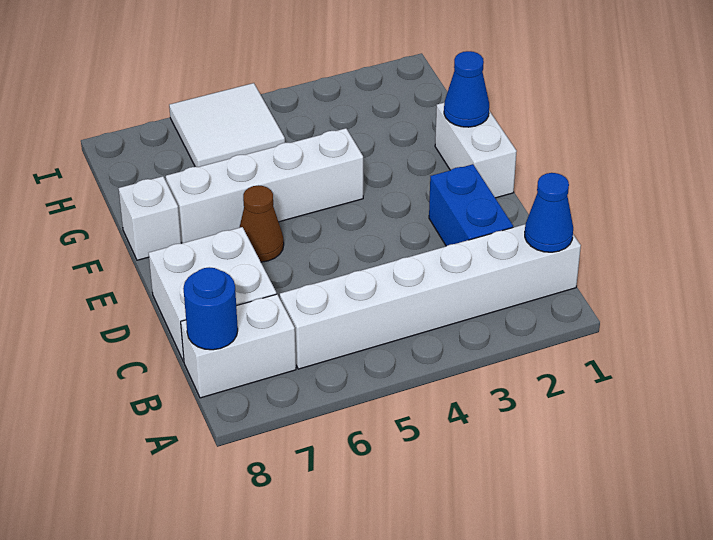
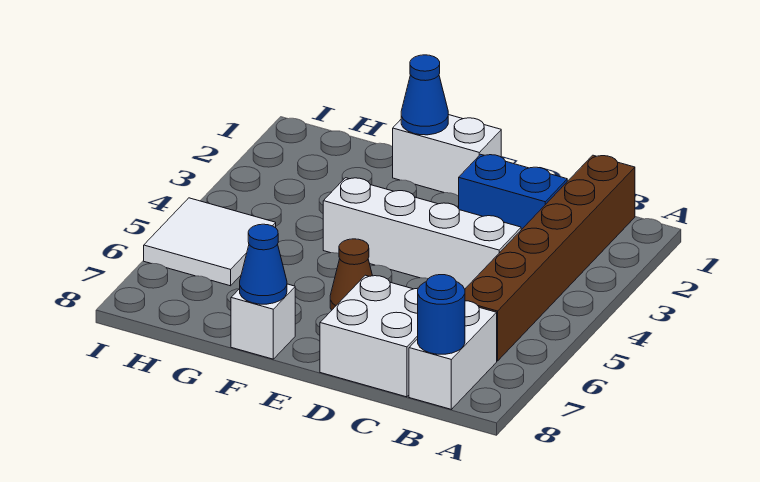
white 1x6 brick [280,224,581,369] -> brown 1x6 brick [465,155,635,361]
blue 1x1 cone [525,173,573,252] -> blue 1x1 cone moved to [240,224,287,304]
white 1x4 brick [166,128,363,243] -> white 1x4 brick turned to [323,178,521,289]

